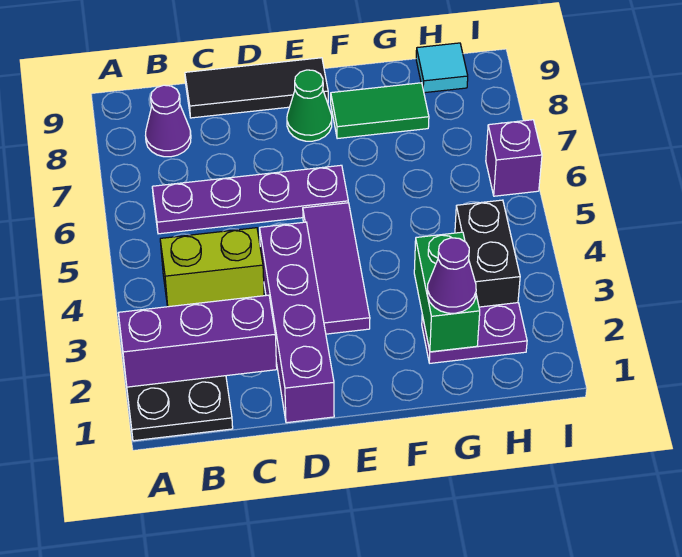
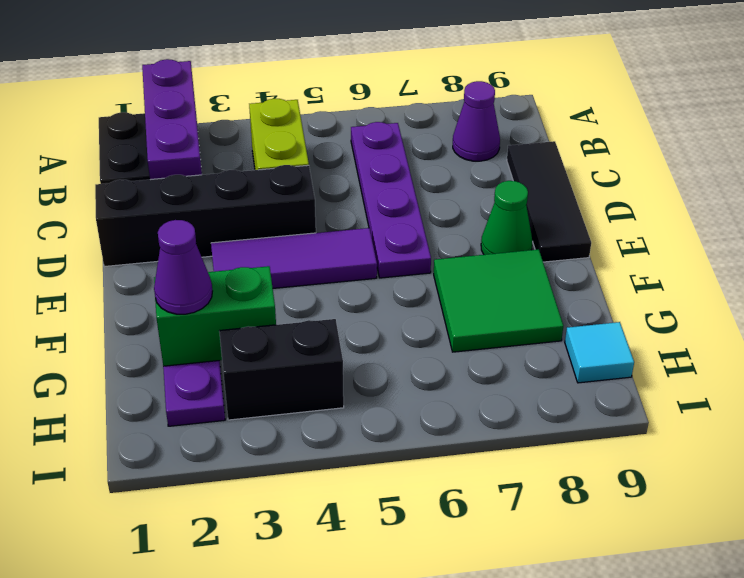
purple 1x4 brick [260,222,334,423] -> black 1x4 brick [95,165,316,267]
green 1x2 tile [331,83,429,139] -> green 2x2 tile [434,249,563,352]
purple 1x1 brick [486,120,542,196] -> none

